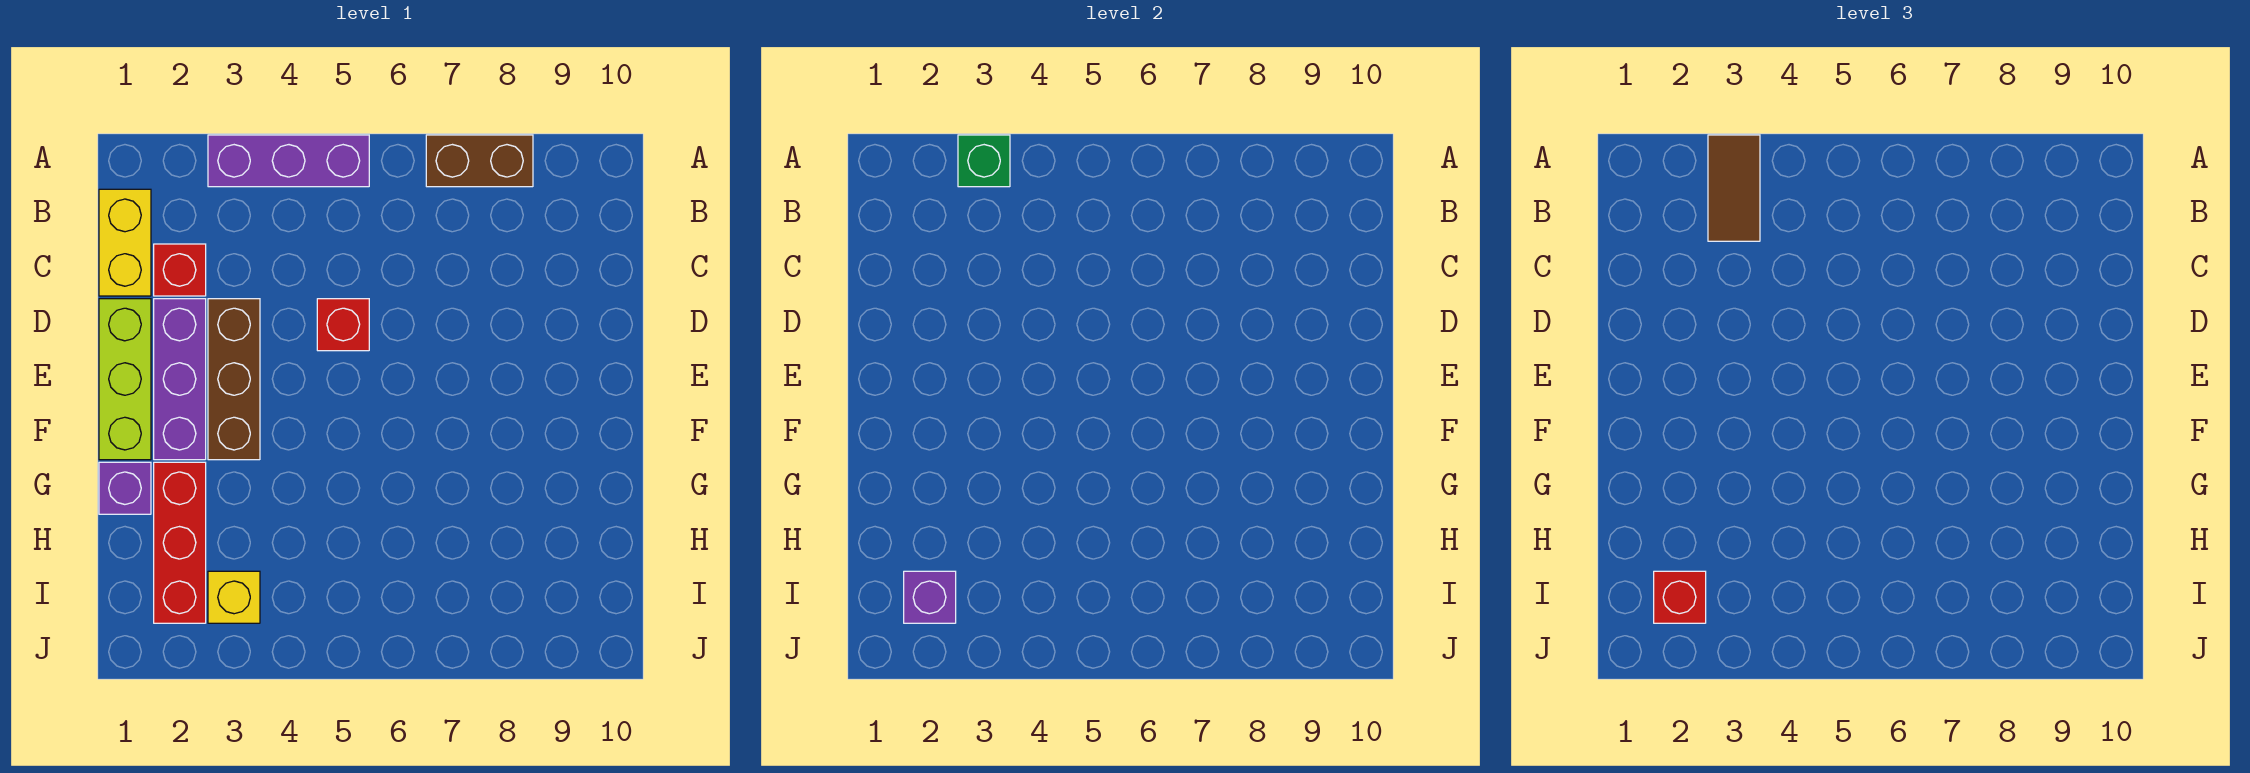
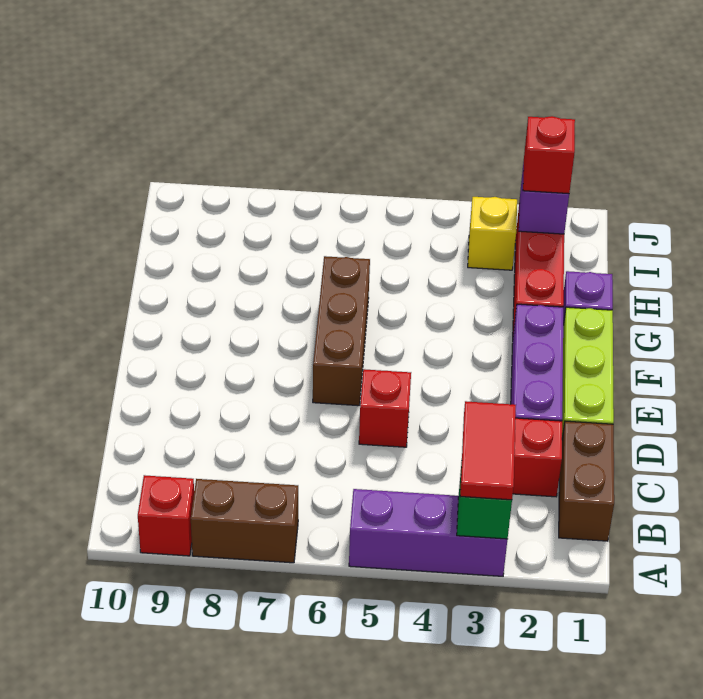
brown 1x2 tile [1708,135,1760,241] -> red 1x2 tile [460,401,516,500]
none -> red 1x1 brick [138,475,194,556]
yellow 1x2 brick [99,189,151,296] -> brown 1x2 brick [559,421,614,541]
brown 1x3 brick [208,299,260,460] -> brown 1x3 brick moved to [313,256,370,406]

